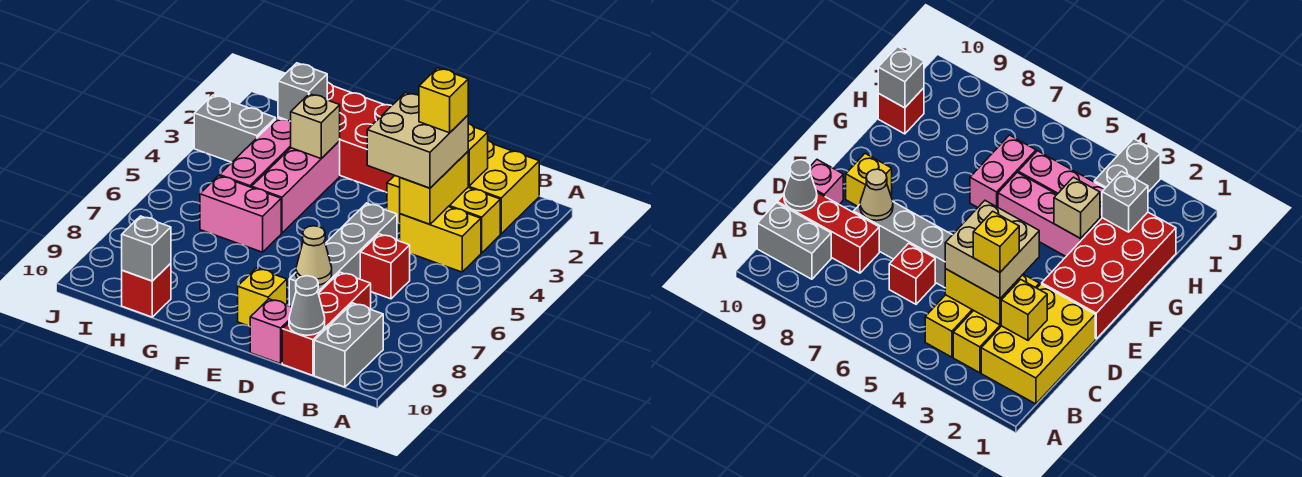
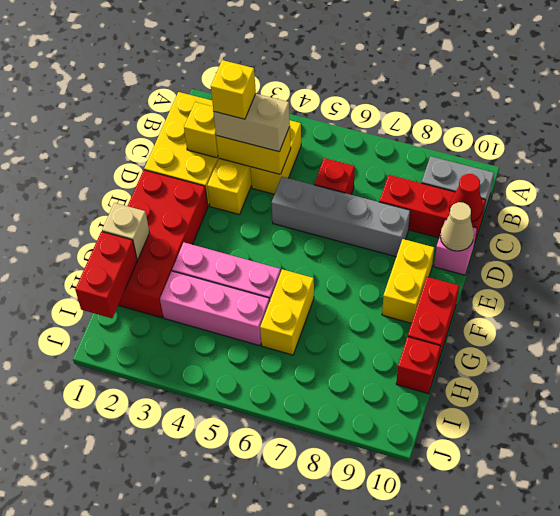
tan 2x2 brick [367,92,468,188] -> tan 1x2 brick [213,94,290,152]
grey 1x1 cone [289,276,325,335] -> red 1x1 cone [449,174,483,222]
tan 1x1 cone [296,226,332,285] -> tan 1x1 cone moved to [440,202,474,251]
yellow 1x1 brick [238,268,287,326] -> yellow 1x2 brick [382,239,434,323]
none -> red 1x2 brick [408,277,459,359]
tan 1x1 brick [290,94,340,158] -> tan 1x1 brick moved to [102,203,150,260]
pink 1x2 brick [200,176,281,252] -> yellow 1x2 brick [260,269,314,355]
none -> red 1x2 brick [75,232,137,318]
grey 1x1 brick [278,63,327,121] -> none
grey 1x1 brick [122,216,171,281] -> none
grey 1x2 brick [194,95,276,162] -> none

